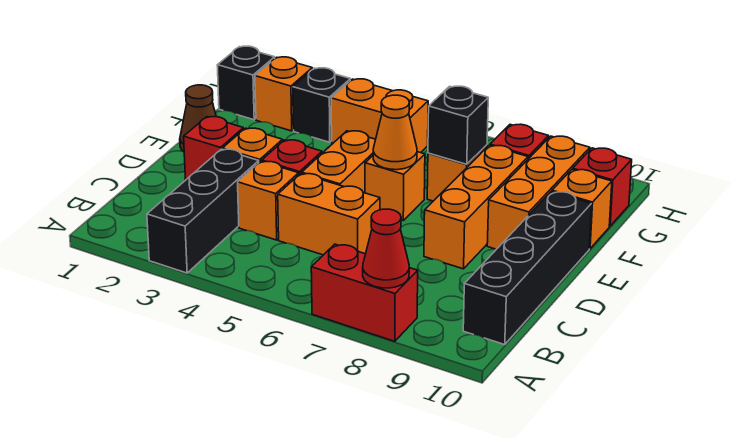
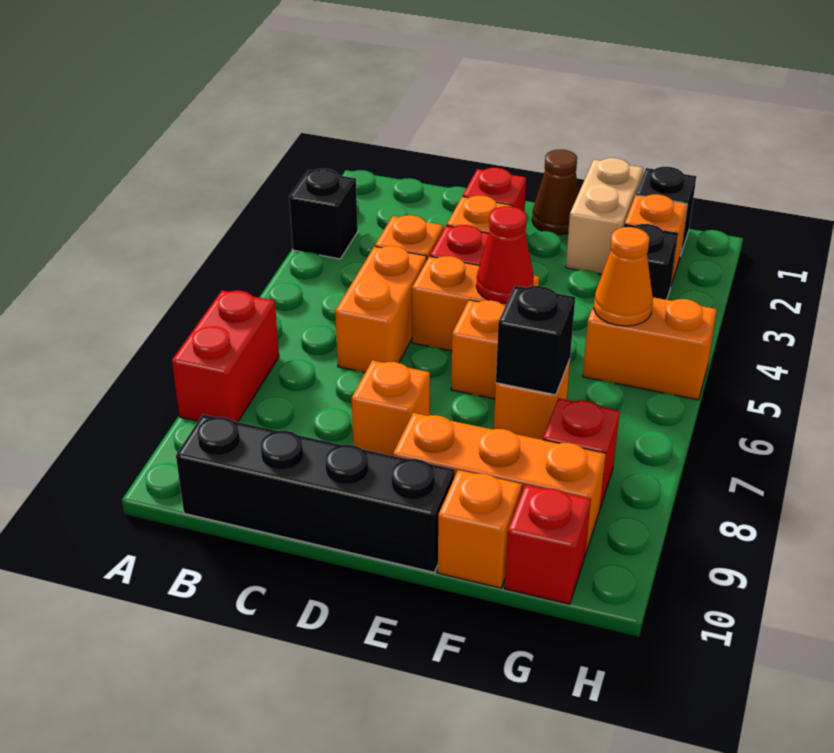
black 1x3 brick [147,149,259,273] -> black 1x1 brick [289,169,358,259]
red 1x1 cone [363,209,409,288] -> red 1x1 cone moved to [476,206,534,304]
orange 1x3 brick [424,145,528,269] -> orange 1x1 brick [352,361,430,456]
orange 1x1 cone [373,95,417,170] -> orange 1x1 cone moved to [594,227,653,326]
none -> tan 1x2 brick [566,158,643,274]
orange 1x2 brick [331,79,428,153] -> orange 1x2 brick turned to [583,297,717,400]

